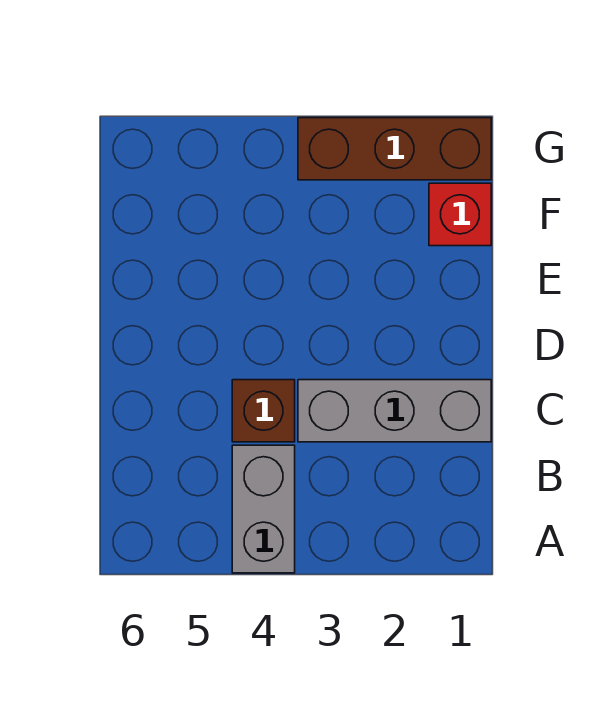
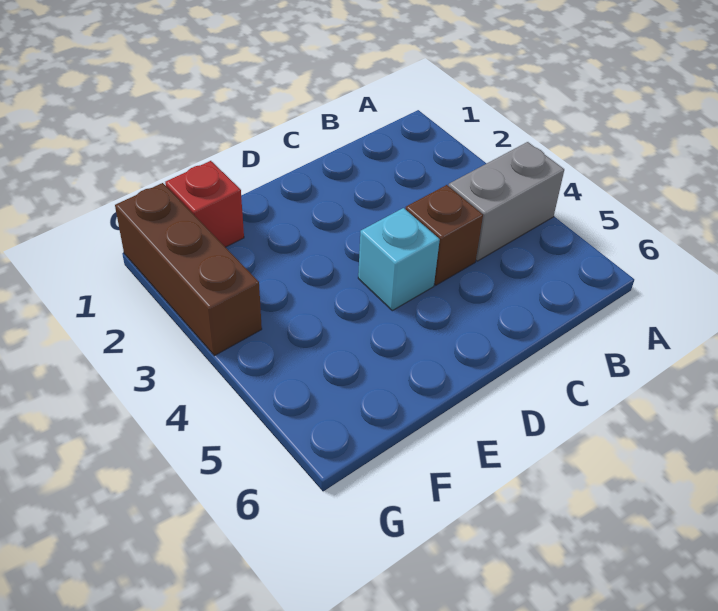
grey 1x3 brick [298,380,491,442] -> none
none -> cyan 1x1 brick [358,208,440,311]

